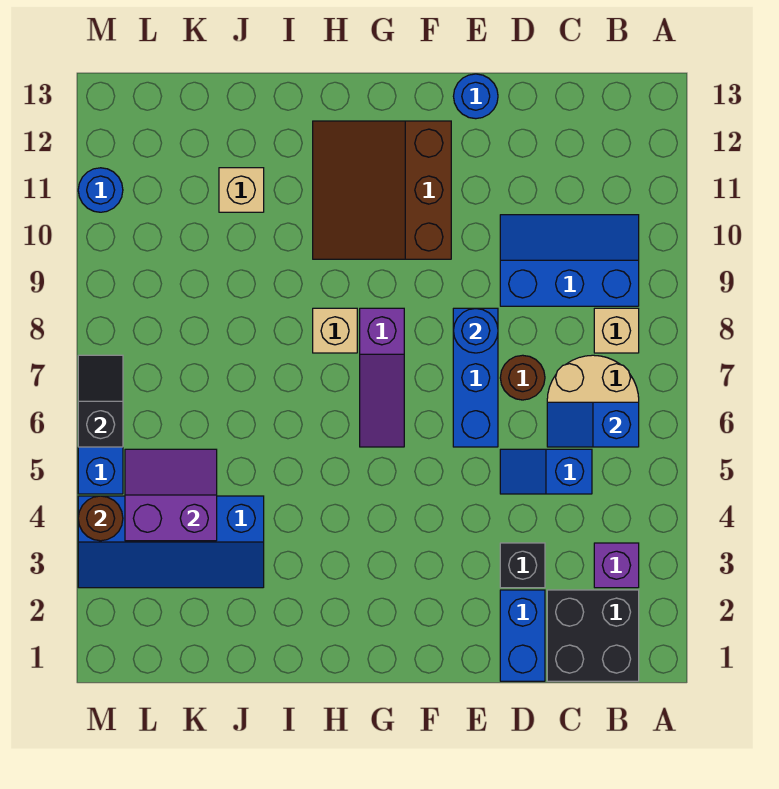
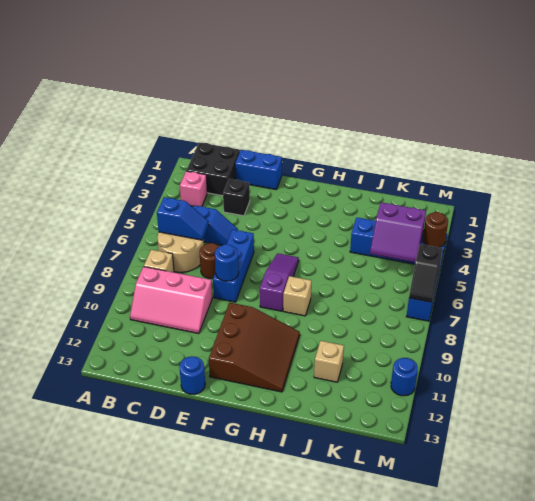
purple 1x1 brick [594,543,639,588] -> pink 1x1 brick [180,171,207,207]
blue 2x3 slope [500,215,639,306] -> pink 2x3 slope [130,267,212,334]
blue 1x2 brick [500,590,545,681] -> blue 1x2 brick turned to [235,150,282,190]

